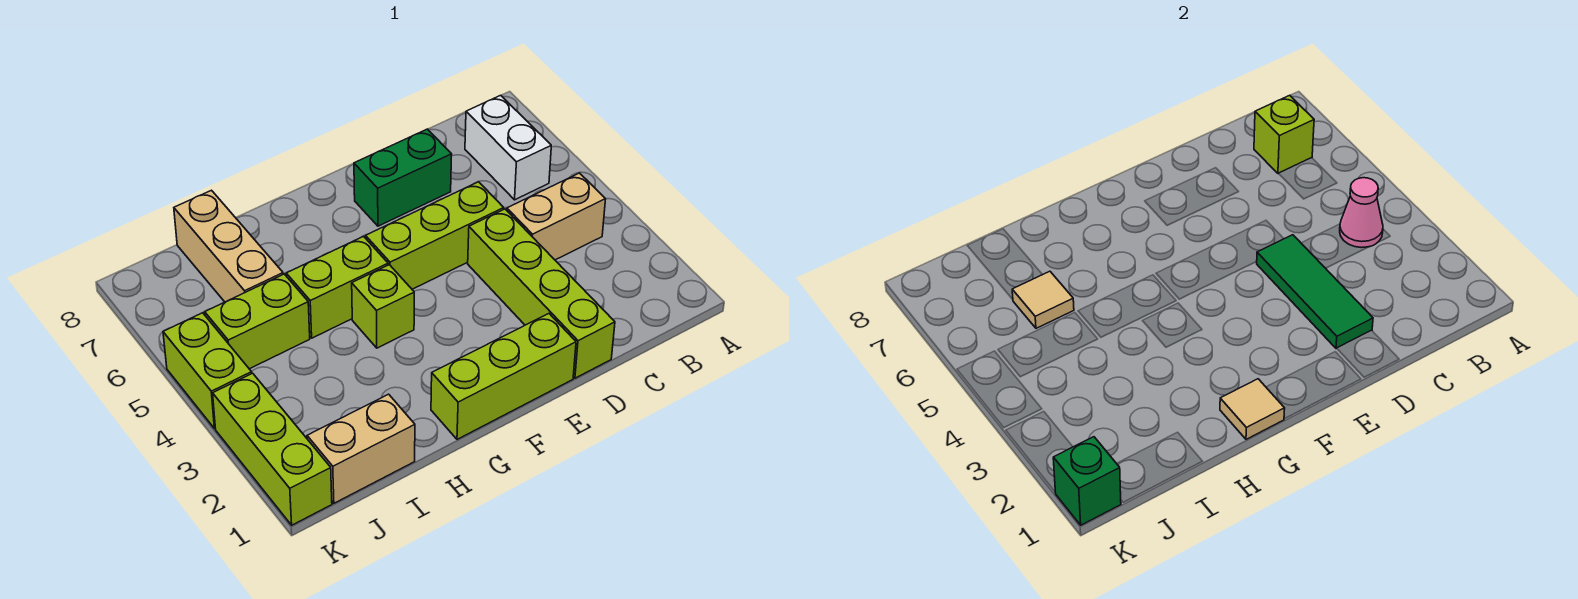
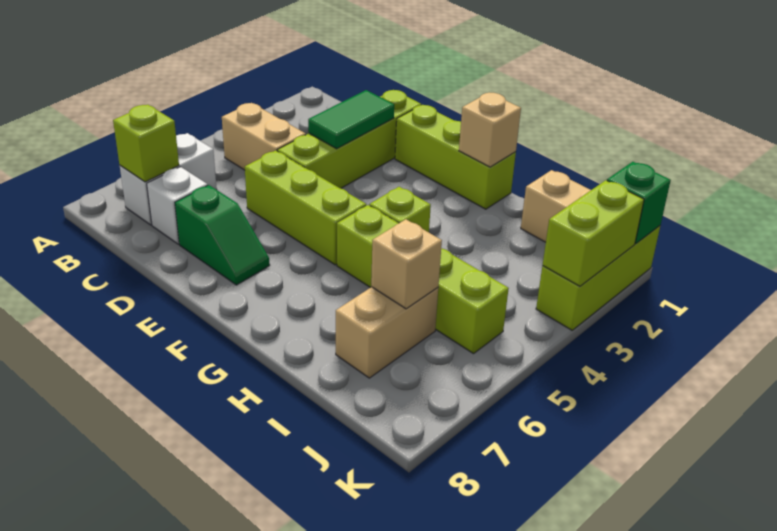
pink 1x1 cone [1340,178,1383,248] -> none
none -> white 1x1 brick [147,167,208,244]
green 1x3 tile [1256,235,1373,348] -> green 1x2 tile [308,90,394,149]
green 1x2 brick [354,129,452,226] -> green 1x2 slope [175,185,270,285]
tan 1x1 tile [1220,379,1285,439] -> tan 1x1 brick [459,93,521,167]
tan 1x3 brick [174,190,283,302] -> tan 1x2 brick [336,287,438,378]
tan 1x1 tile [1012,271,1074,328] -> tan 1x1 brick [371,219,442,309]
lime 1x2 brick [163,313,252,429] -> lime 1x2 brick moved to [543,180,644,286]

